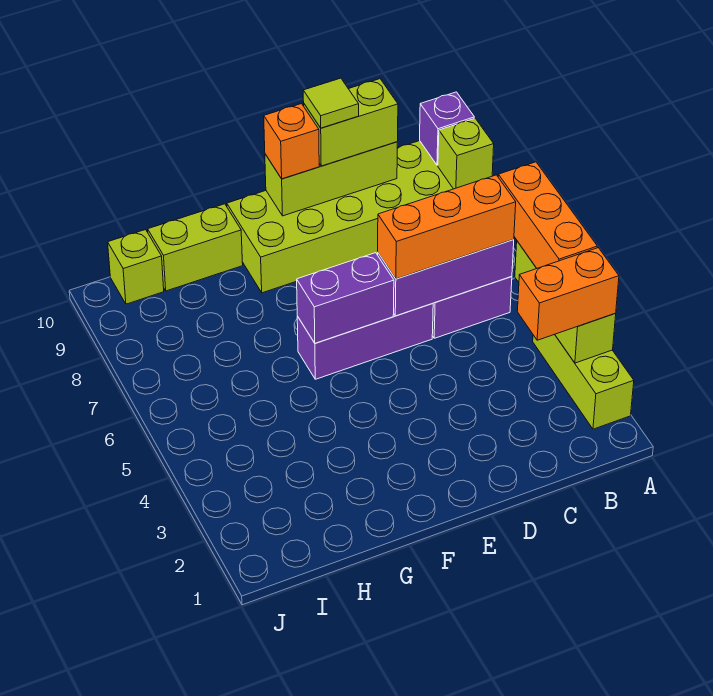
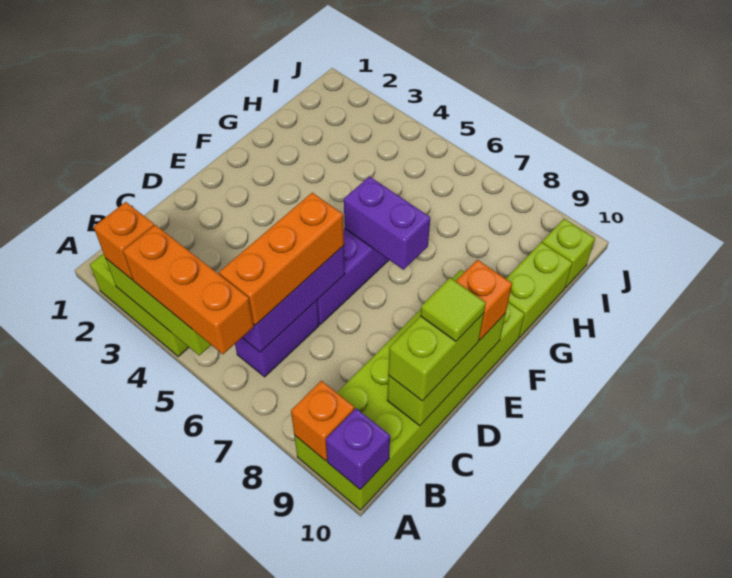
orange 1x2 brick [517,248,619,340] -> orange 1x1 brick [94,202,154,280]
lime 1x1 brick [438,118,494,189] -> orange 1x1 brick [291,381,354,461]
purple 1x2 brick [297,253,394,343] -> purple 1x2 brick turned to [344,177,430,270]

